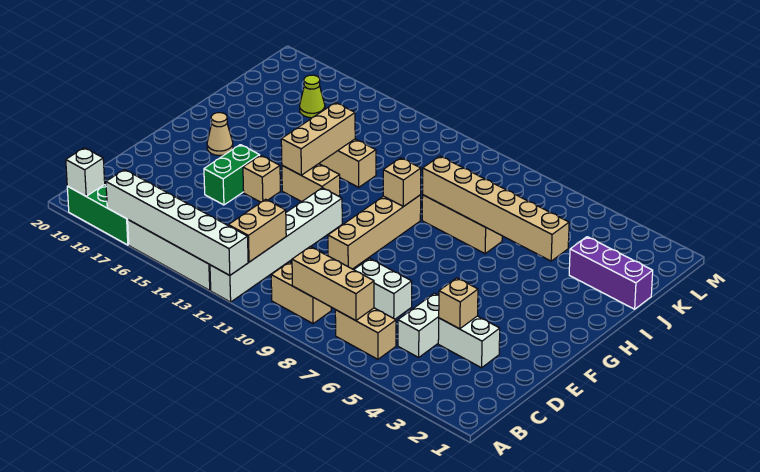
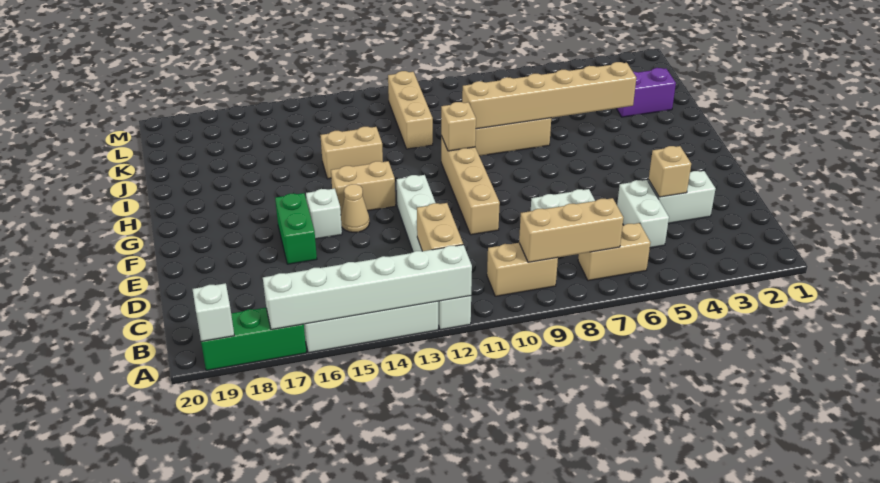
tan 1x1 brick [243,155,280,202] -> white 1x1 brick [306,188,342,239]
tan 1x3 brick [281,103,355,175] -> tan 1x3 brick moved to [388,71,433,149]
tan 1x1 cone [207,113,233,156] -> tan 1x1 cone moved to [341,184,369,232]
purple 1x3 brick [569,237,653,309] -> purple 1x2 brick [616,68,676,117]
lime 1x1 cone [300,75,325,118] -> none

